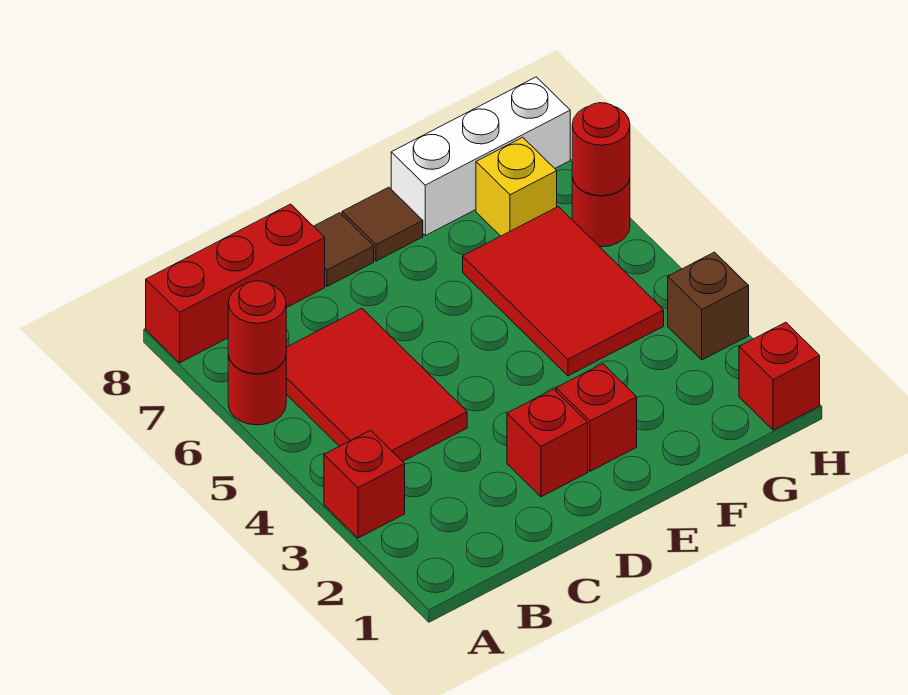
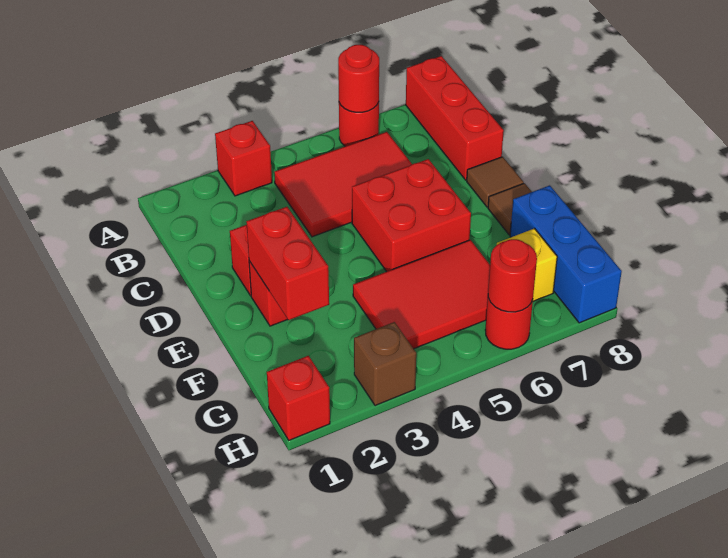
none -> red 2x2 brick [352,159,471,272]
none -> red 1x2 brick [246,207,329,320]
white 1x3 brick [391,77,570,235] -> blue 1x3 brick [510,185,622,323]

